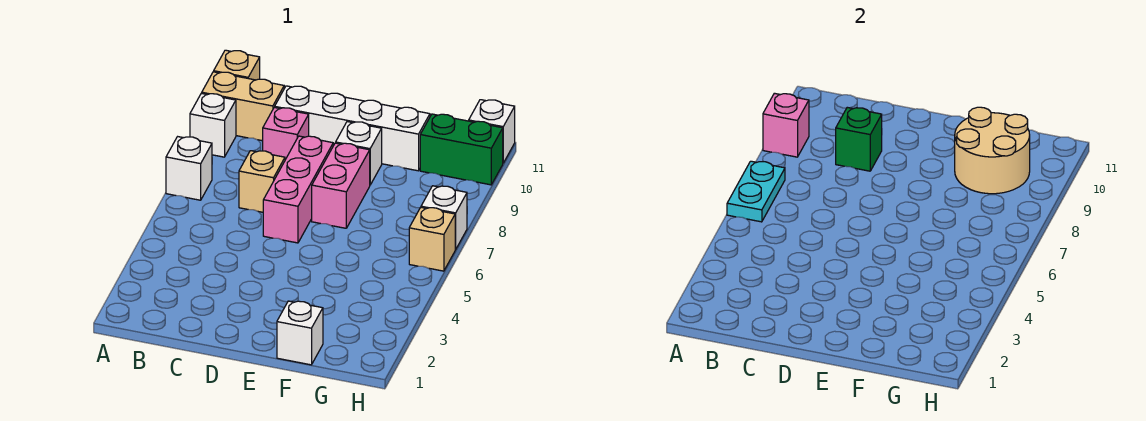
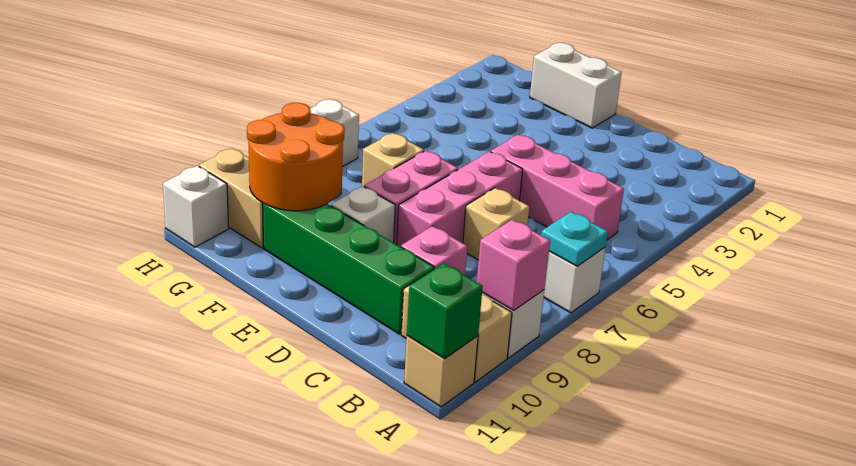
cyan 1x2 plate [727,161,785,222] -> cyan 1x1 plate [541,212,608,266]
none -> pink 1x3 brick [491,135,624,240]
green 1x1 brick [836,107,882,171] -> green 1x1 brick moved to [407,263,483,359]
white 1x4 brick [275,86,430,171] -> green 1x4 brick [263,203,434,334]
white 1x1 brick [277,301,323,365] -> white 1x2 brick [530,43,622,128]
tan 2x2 round brick [955,107,1030,194] -> orange 2x2 round brick [247,103,345,211]
green 1x2 brick [420,114,503,185] -> tan 1x2 brick [199,148,263,248]
tan 1x1 brick [409,207,456,271] -> tan 1x1 brick moved to [362,133,424,187]

